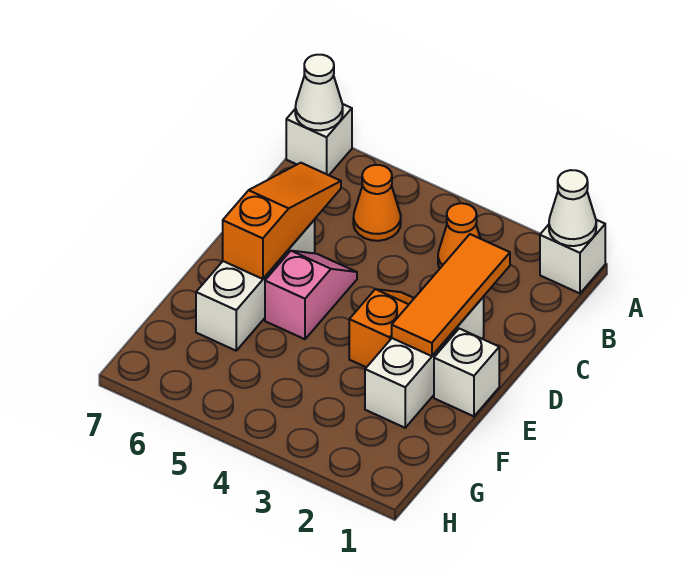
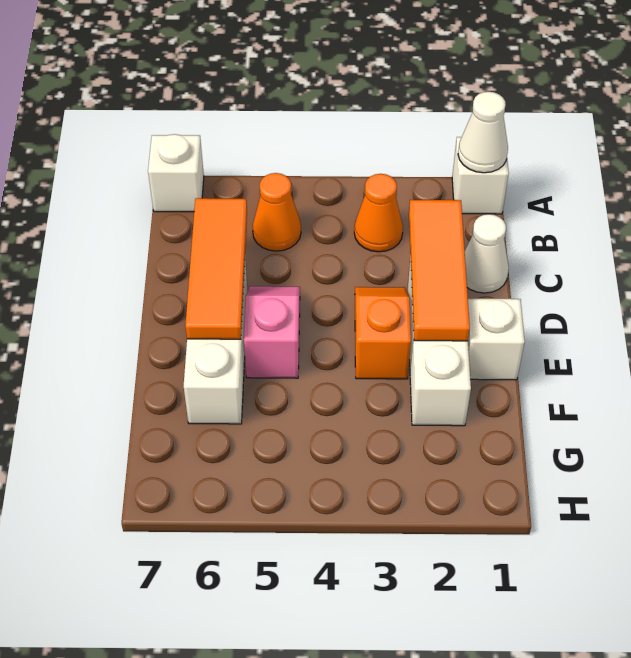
white 1x1 cone [295,55,343,130] -> white 1x1 cone moved to [465,214,509,293]
orange 1x3 slope [223,163,341,279] -> orange 1x3 tile [185,198,247,339]

